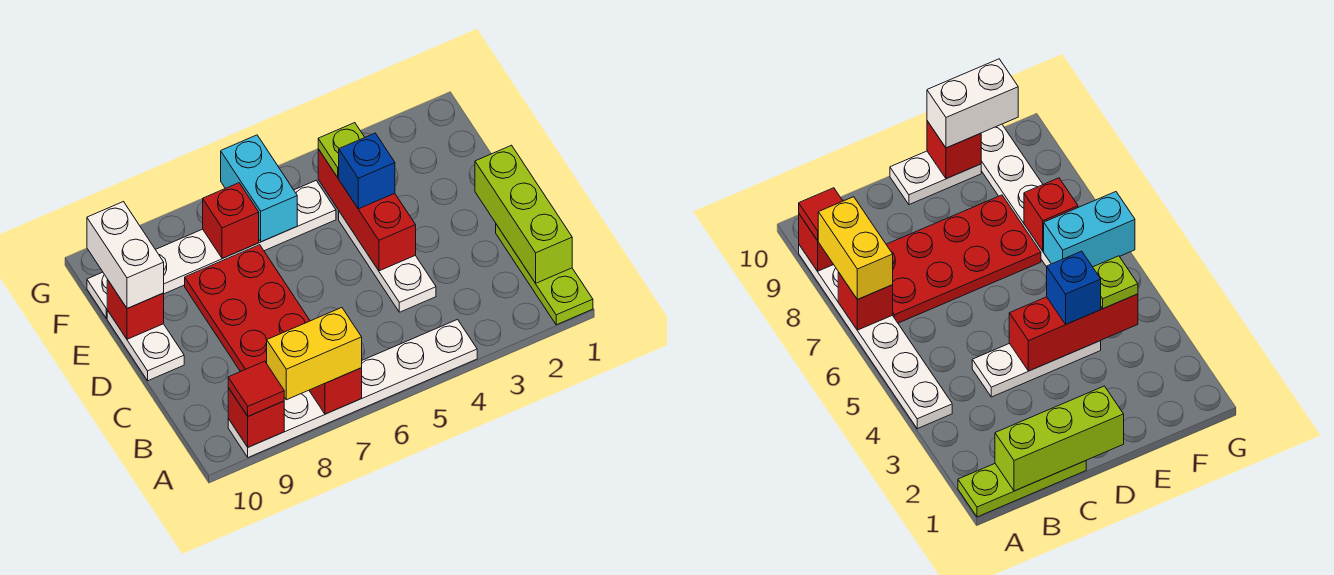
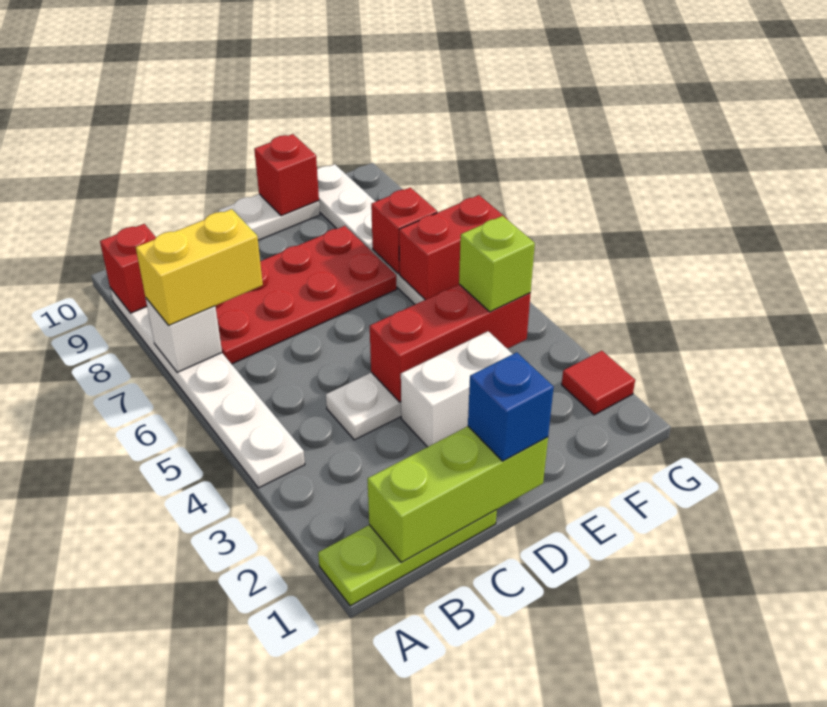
red 1x1 brick [309,368,362,414] -> white 1x1 brick [146,298,222,372]
yellow 1x2 brick [267,308,362,400] -> yellow 1x2 brick turned to [136,209,263,325]
red 1x1 tile [228,361,284,416] -> red 1x1 tile moved to [562,351,635,415]
blue 1x1 brick [339,133,395,209] -> blue 1x1 brick moved to [468,352,554,461]
white 1x2 brick [87,202,164,309] -> white 1x2 brick moved to [401,331,512,447]
lime 1x1 plate [318,123,365,178] -> lime 1x1 brick [459,216,535,312]
cyan 1x2 brick [221,135,297,242] -> red 1x2 brick [399,195,508,300]

